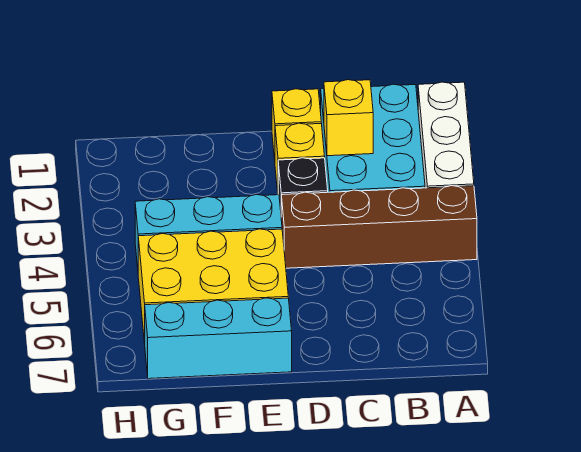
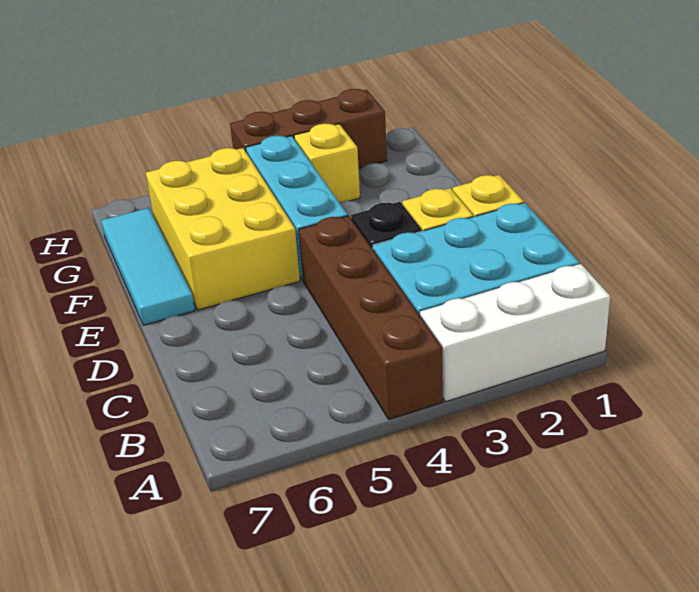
yellow 1x1 brick [324,80,373,156] -> yellow 1x1 brick moved to [294,124,360,202]
cyan 1x3 brick [145,298,292,379] -> cyan 1x3 tile [101,208,195,325]
none -> brown 1x3 brick [230,89,387,168]

